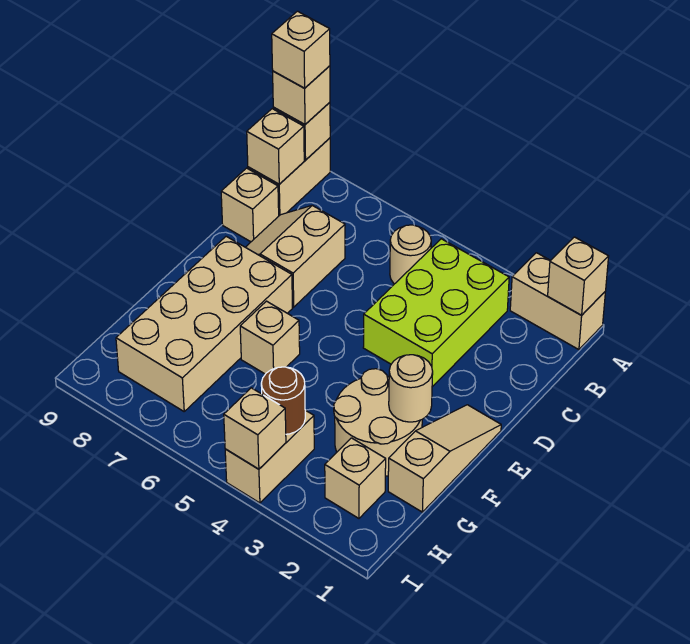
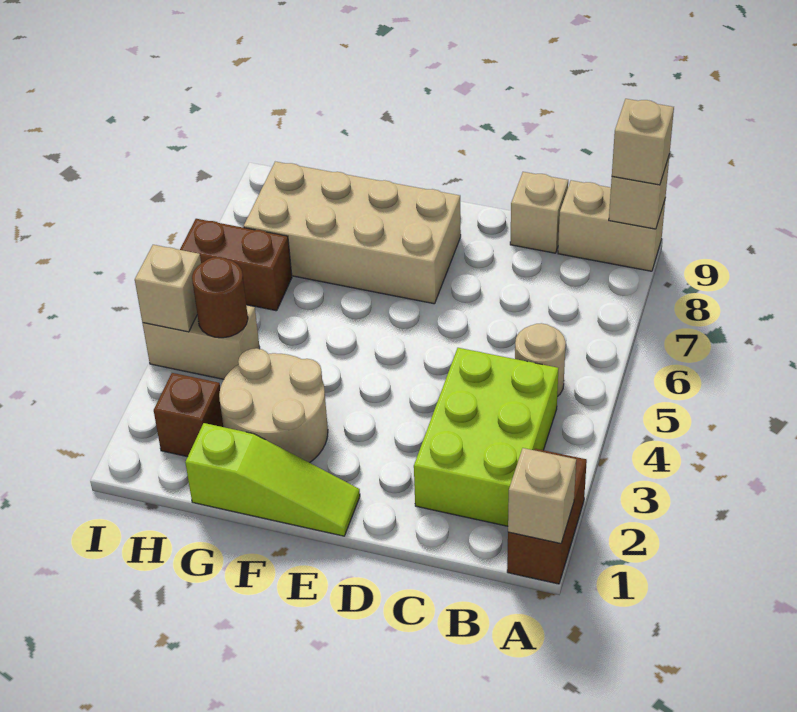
tan 1x2 brick [510,253,605,350] -> brown 1x2 brick [507,449,587,584]
tan 1x1 brick [272,11,330,88] -> none
lime 2x3 brick [363,239,509,387] -> lime 2x3 brick turned to [414,348,559,526]
tan 1x1 brick [247,109,304,184] -> none
tan 2x2 slope [246,206,345,307] -> none
tan 1x3 slope [388,405,501,512] -> lime 1x3 slope [185,423,360,536]
tan 1x1 round brick [389,355,433,422] -> none
tan 1x1 brick [240,301,300,374] -> none
tan 1x1 brick [325,438,386,518] -> brown 1x1 brick [154,373,223,457]
none -> brown 1x2 brick [180,219,292,311]

